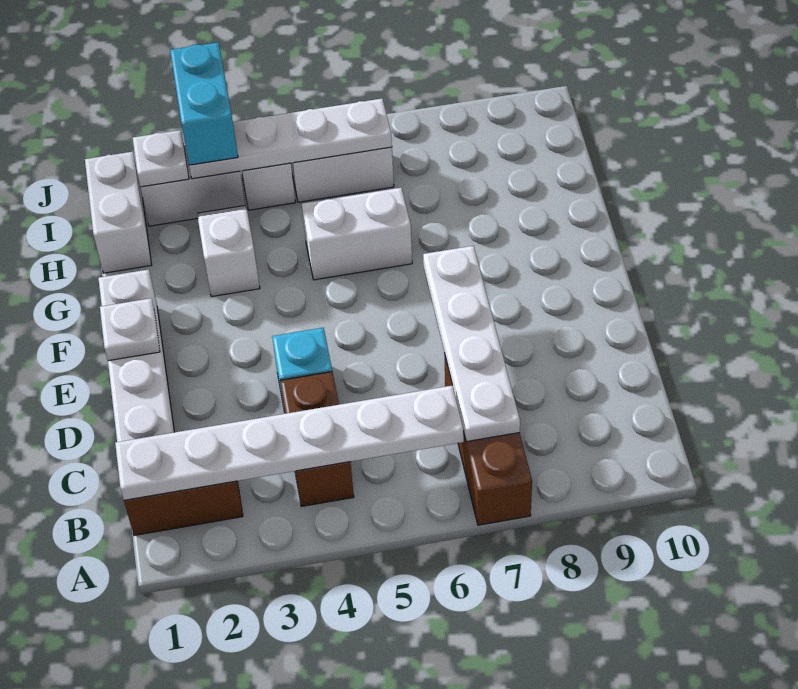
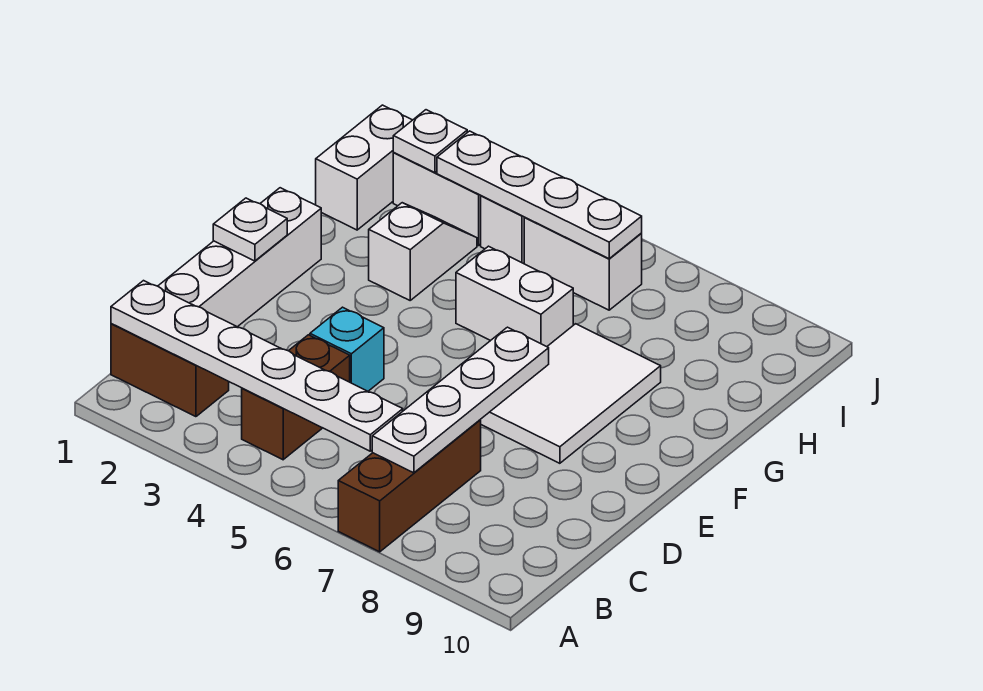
none -> white 2x3 tile [480,324,661,463]
cyan 1x2 brick [170,42,238,165] -> none

